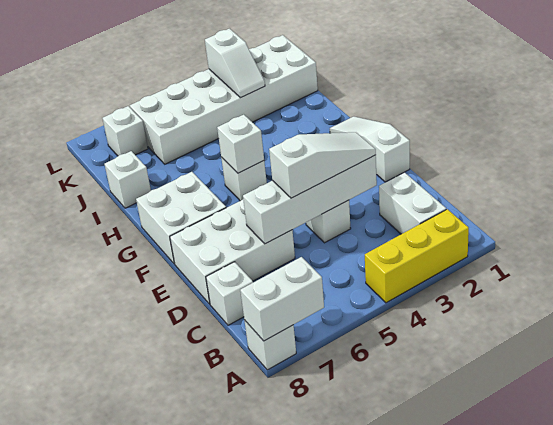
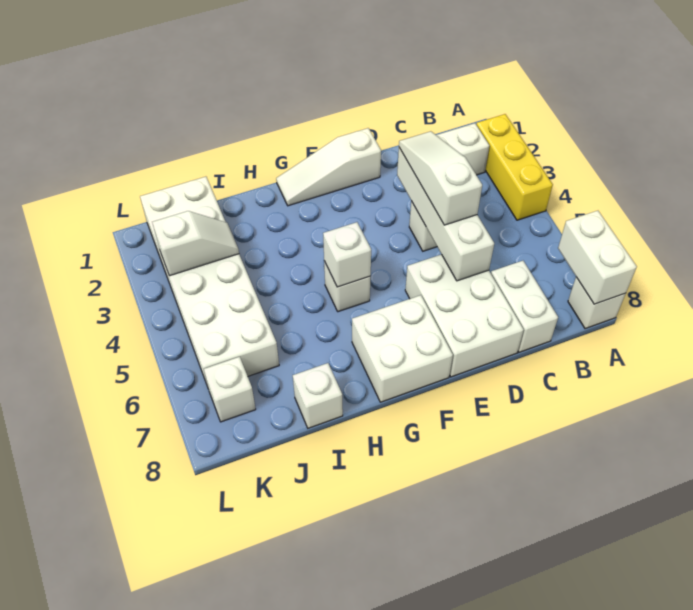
white 1x1 brick [206,262,253,325] -> white 1x2 brick [491,261,558,352]

